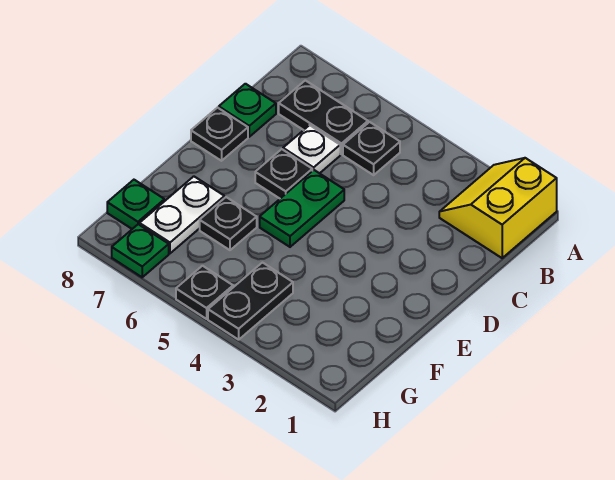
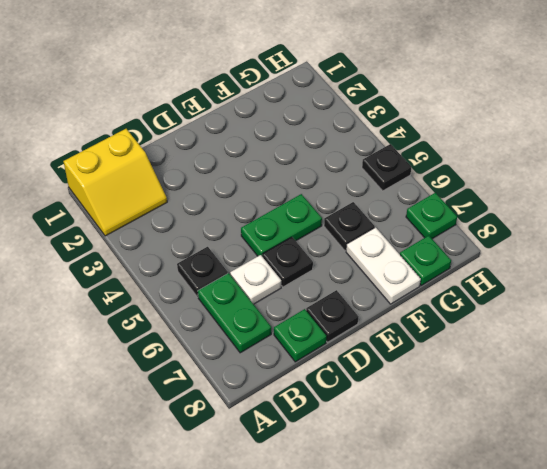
black 1x2 plate [279,80,368,154] -> green 1x2 plate [198,273,271,353]
white 1x2 plate [140,176,224,253] -> white 1x2 plate turned to [346,227,421,304]
black 1x2 plate [208,263,293,340] -> none

